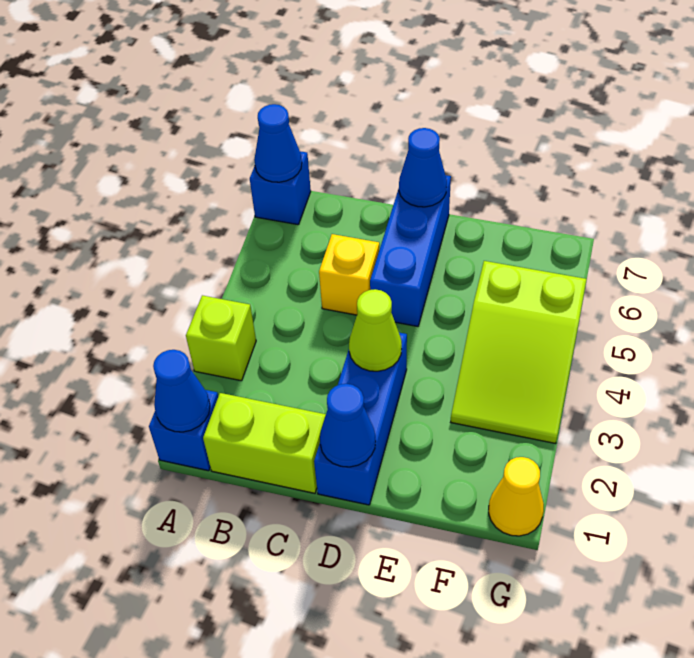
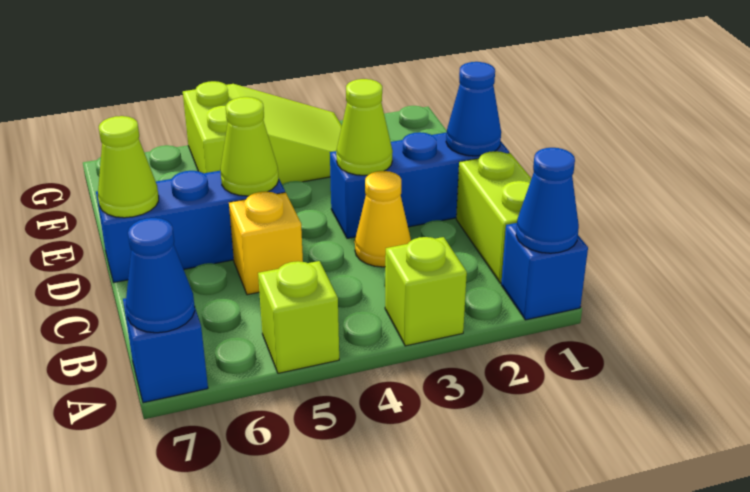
none -> lime 1x1 brick [258,261,339,373]
none -> lime 1x1 cone [220,97,279,196]
blue 1x1 cone [399,128,447,207] -> lime 1x1 cone [98,116,159,218]
yellow 1x1 cone [489,457,544,536] -> yellow 1x1 cone moved to [355,171,411,267]

